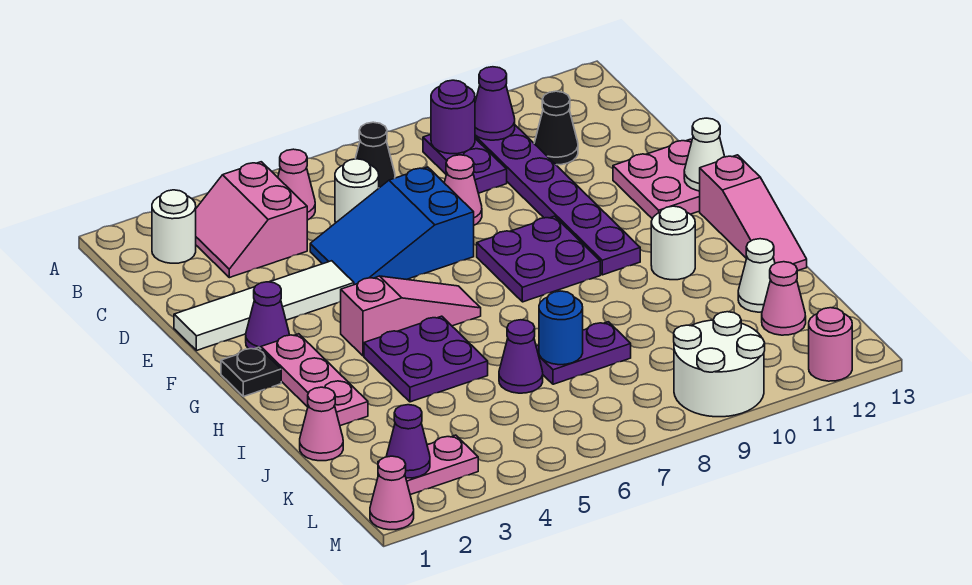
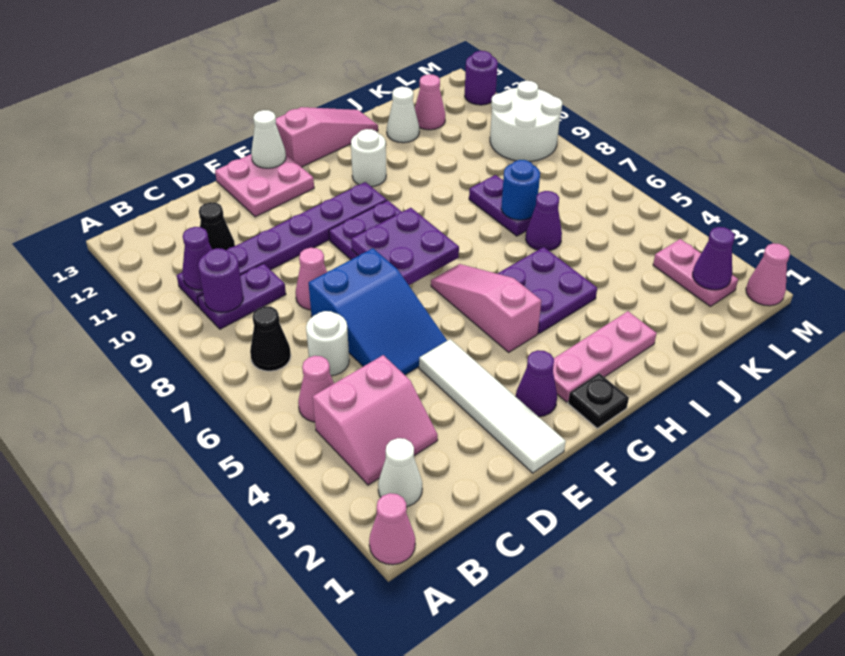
white 1x1 round brick [152,190,196,263] -> white 1x1 cone [378,438,422,507]
none -> purple 2x2 plate [351,208,459,285]
pink 1x1 cone [300,387,343,461] -> pink 1x1 cone moved to [369,493,415,565]
pink 1x1 round brick [809,308,852,381] -> purple 1x1 round brick [465,51,498,105]

